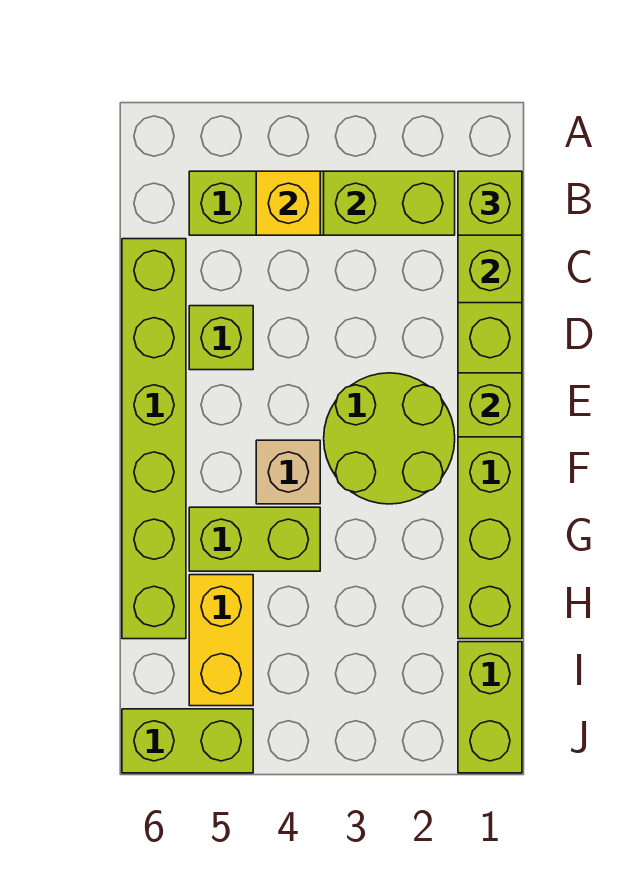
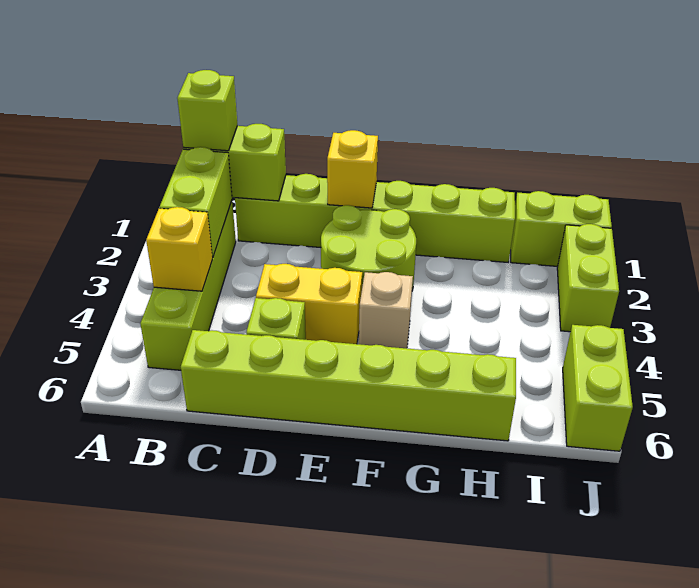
lime 1x1 brick [458,373,522,437] -> yellow 1x1 brick [327,130,378,208]
lime 1x2 brick [189,507,320,571] -> lime 1x2 brick moved to [557,224,619,332]
yellow 1x2 brick [189,575,253,706] -> yellow 1x2 brick moved to [256,264,362,344]

